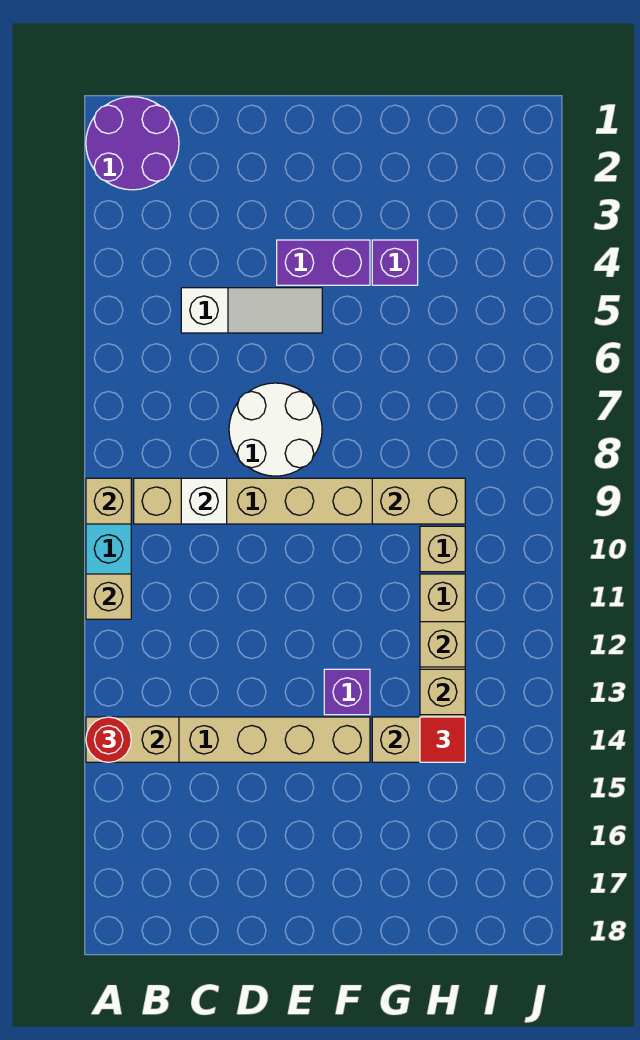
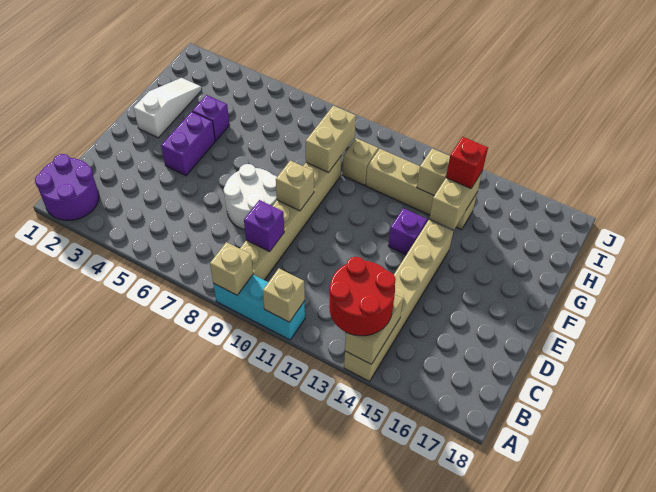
red 1x1 round brick [86,717,131,762] -> red 2x2 round brick [329,257,396,336]
white 1x3 slope [181,288,322,333] -> white 1x3 slope moved to [134,78,202,138]
white 1x1 brick [181,478,227,524] -> purple 1x1 brick [244,200,284,252]
tan 1x1 brick [420,622,465,667] -> tan 1x1 brick moved to [276,161,314,211]
red 1x1 tile [420,717,465,762] -> red 1x1 brick [446,137,488,188]

